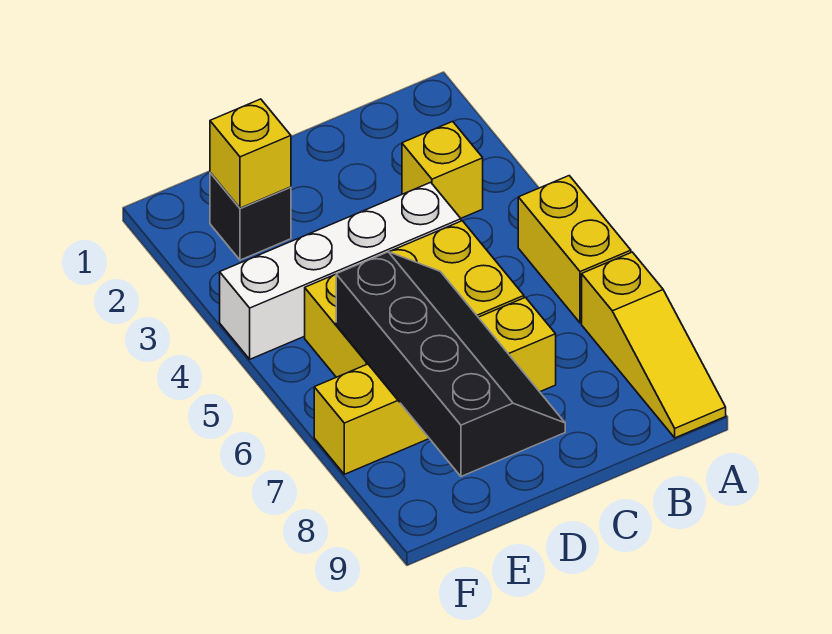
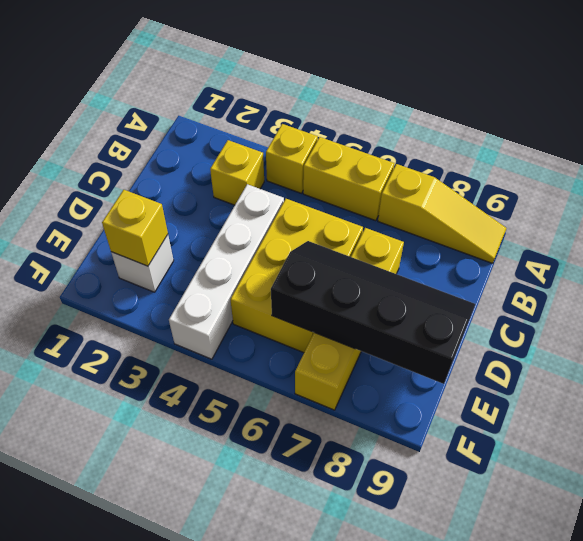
none -> yellow 1x1 brick [266,124,318,193]
black 1x1 brick [210,173,291,260] -> white 1x1 brick [111,235,174,292]

